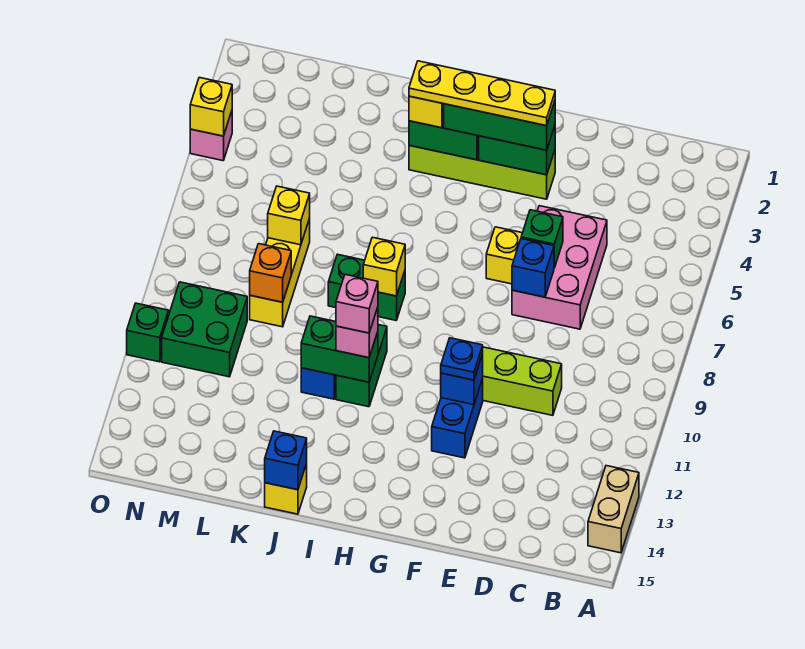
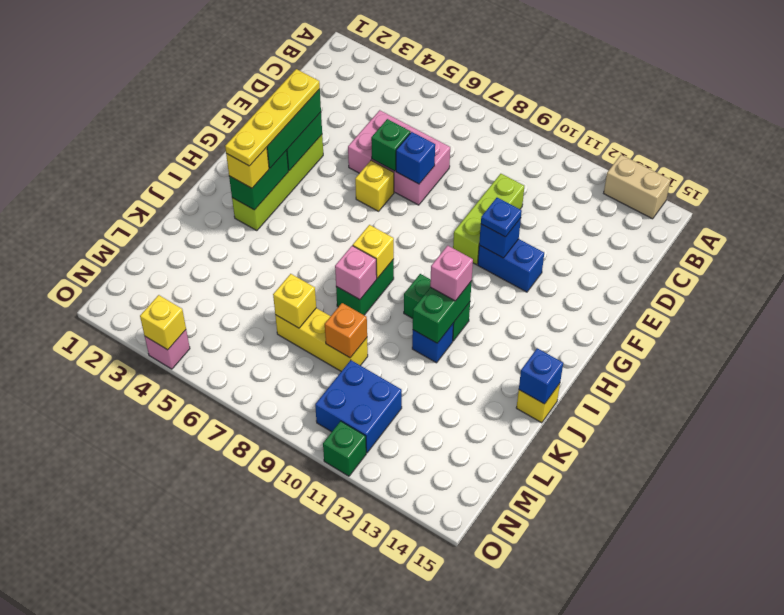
pink 1x1 brick [336,274,378,333] -> pink 1x1 brick moved to [335,246,377,300]
green 2x2 brick [162,282,247,377] -> blue 2x2 brick [315,360,402,453]

